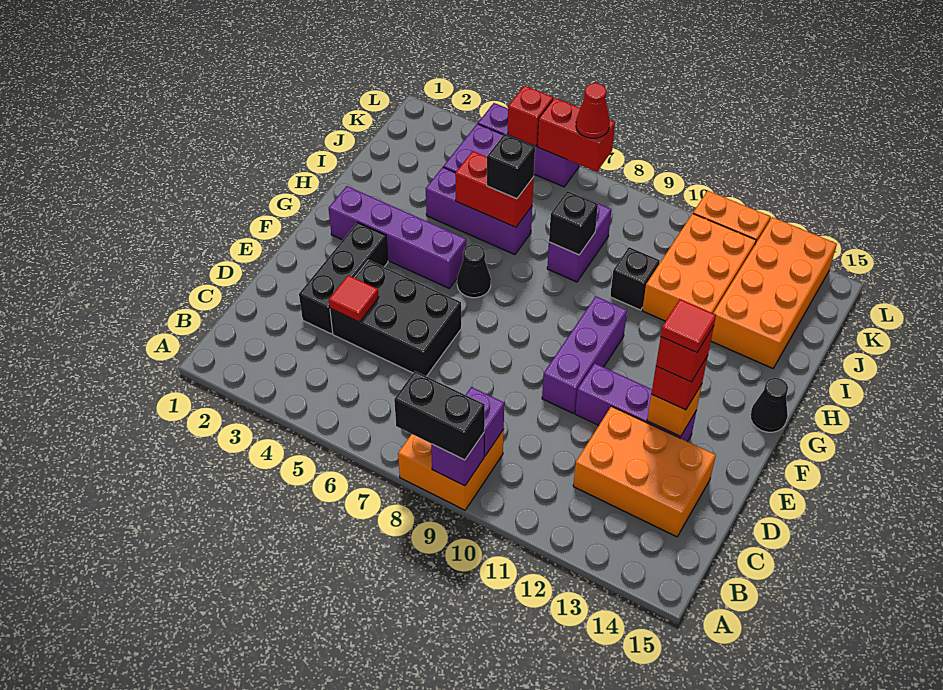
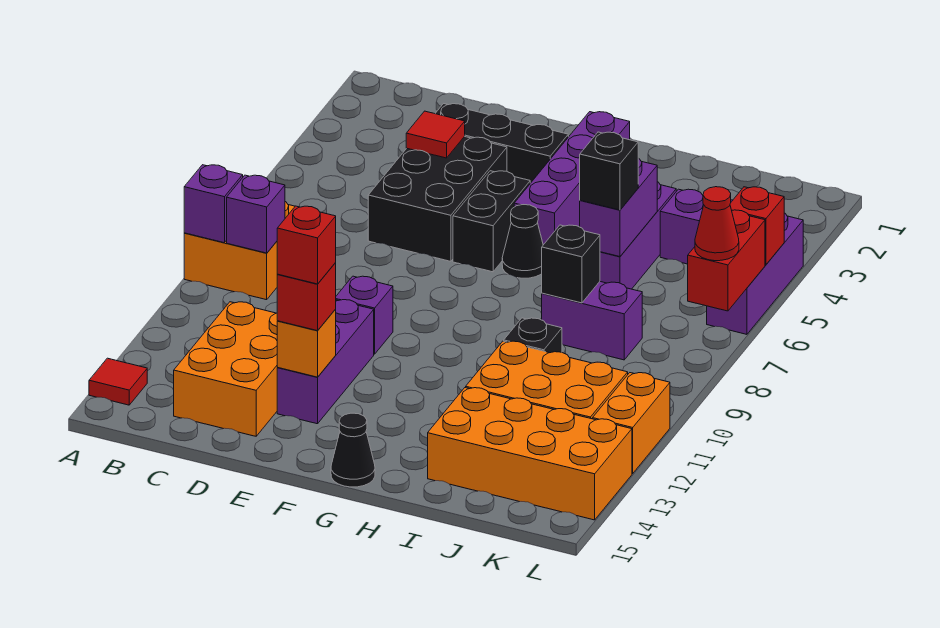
black 1x2 brick [394,371,485,460] -> black 1x2 brick moved to [453,171,530,272]
purple 1x3 brick [542,296,627,413] -> purple 1x1 brick [336,276,393,354]
red 1x1 tile [661,299,716,353] -> red 1x1 tile moved to [89,358,147,405]
red 1x2 brick [455,151,534,227] -> purple 1x2 brick [580,158,657,257]

